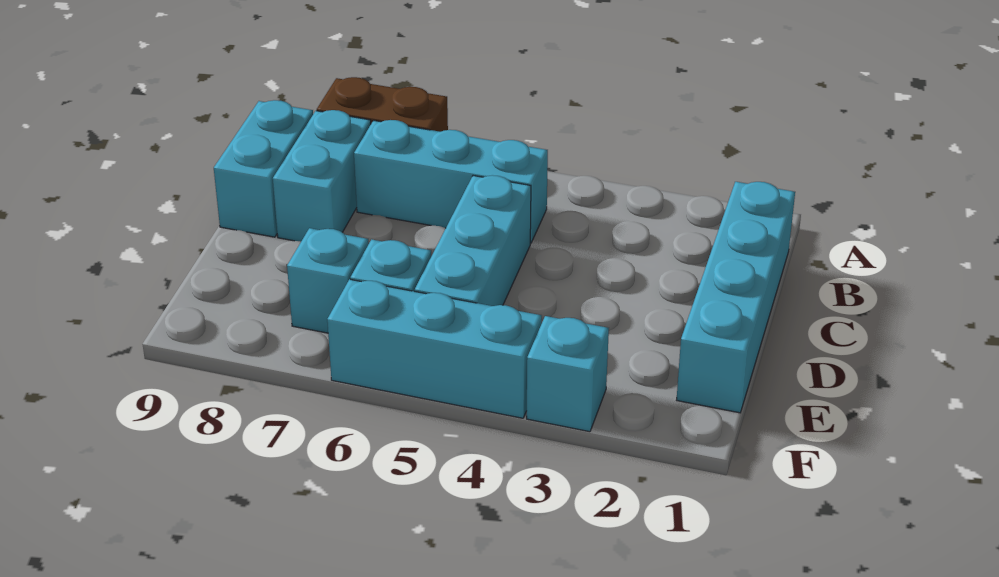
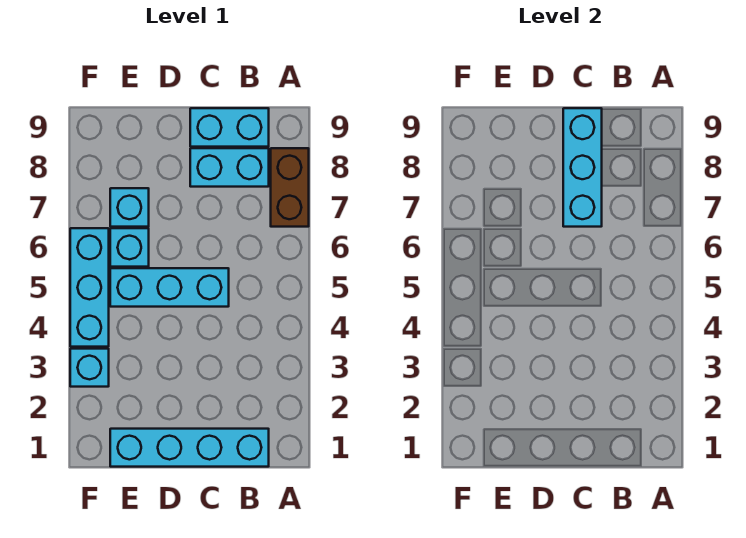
cyan 1x3 brick [354,120,548,243] -> cyan 1x3 brick moved to [563,108,602,227]

